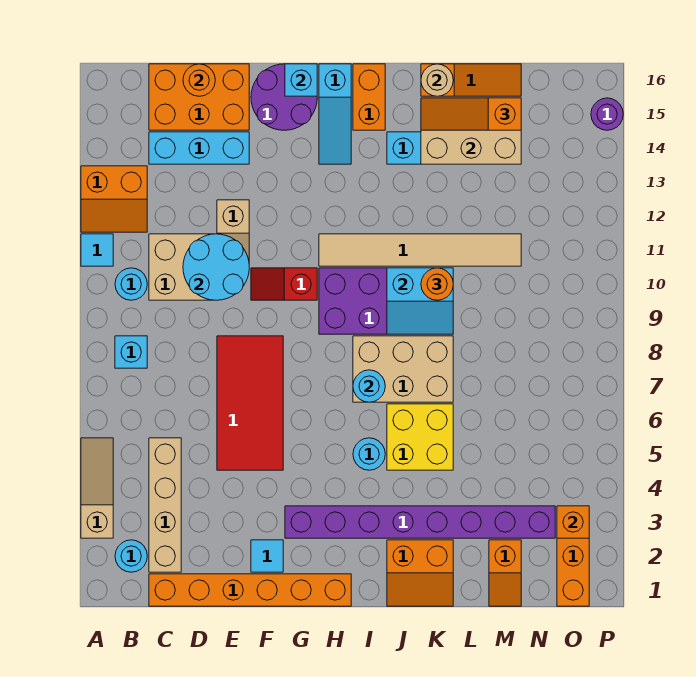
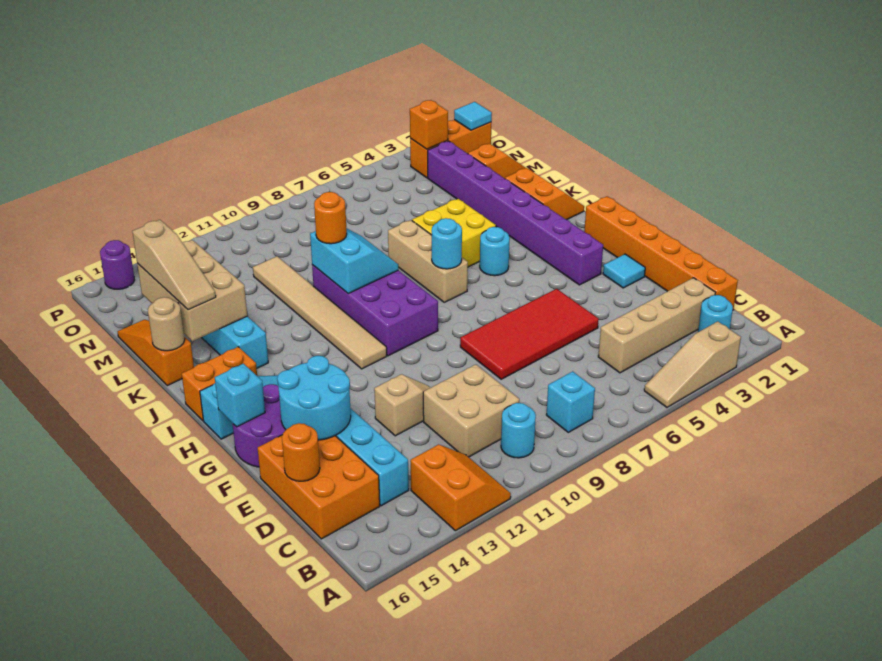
cyan 1x1 tile [81,234,113,266] -> cyan 1x1 tile moved to [454,102,492,130]
cyan 2x2 round brick [183,234,249,300] -> cyan 2x2 round brick moved to [277,356,351,440]
red 1x2 slope [251,268,317,300] -> none
tan 2x3 brick [353,336,453,402] -> tan 1x3 brick [388,220,468,302]
orange 1x3 slope [421,98,521,130] -> tan 1x3 slope [132,220,216,310]

